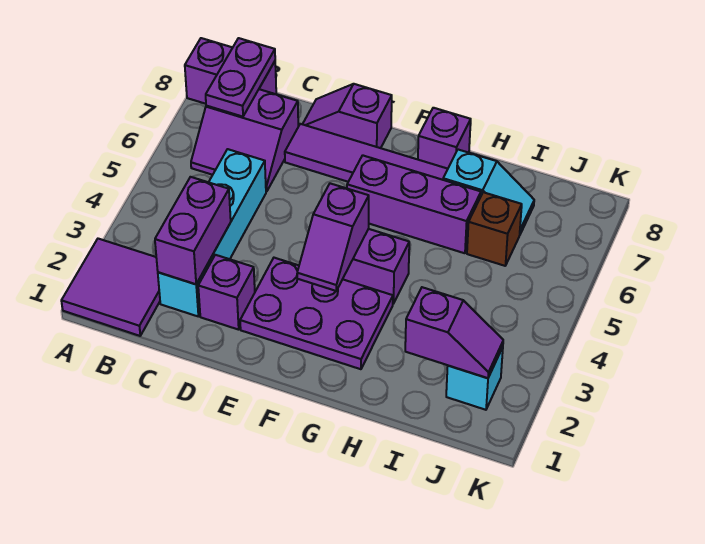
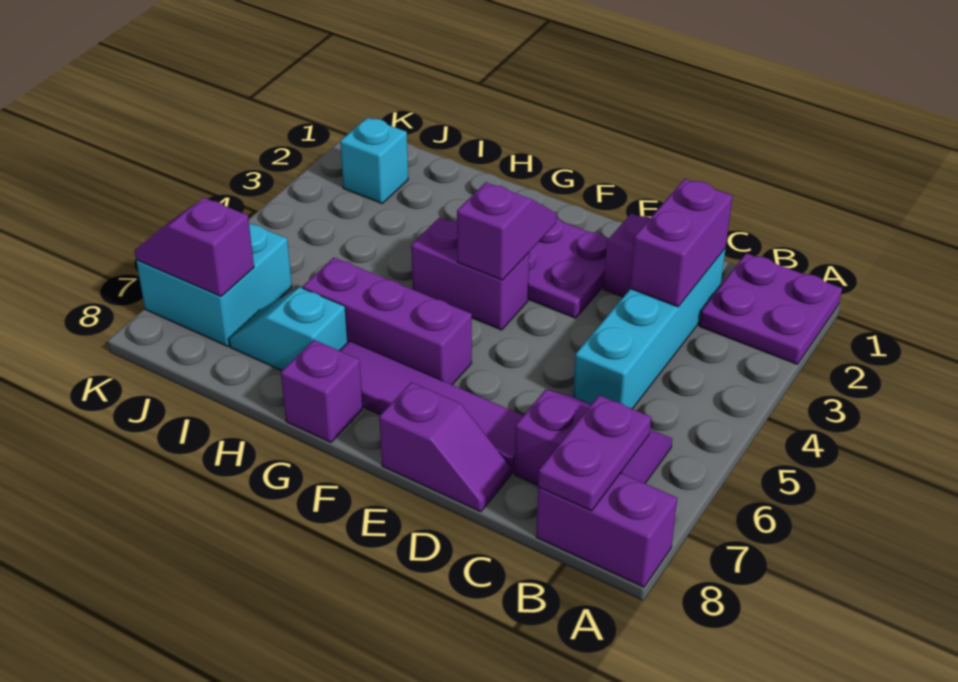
purple 2x2 tile [61,239,160,336] -> purple 2x2 plate [699,253,842,364]
purple 1x2 slope [405,287,503,378] -> purple 1x2 slope moved to [135,198,254,297]
brown 1x1 brick [467,192,522,266] -> none
none -> cyan 2x2 brick [136,223,292,346]

